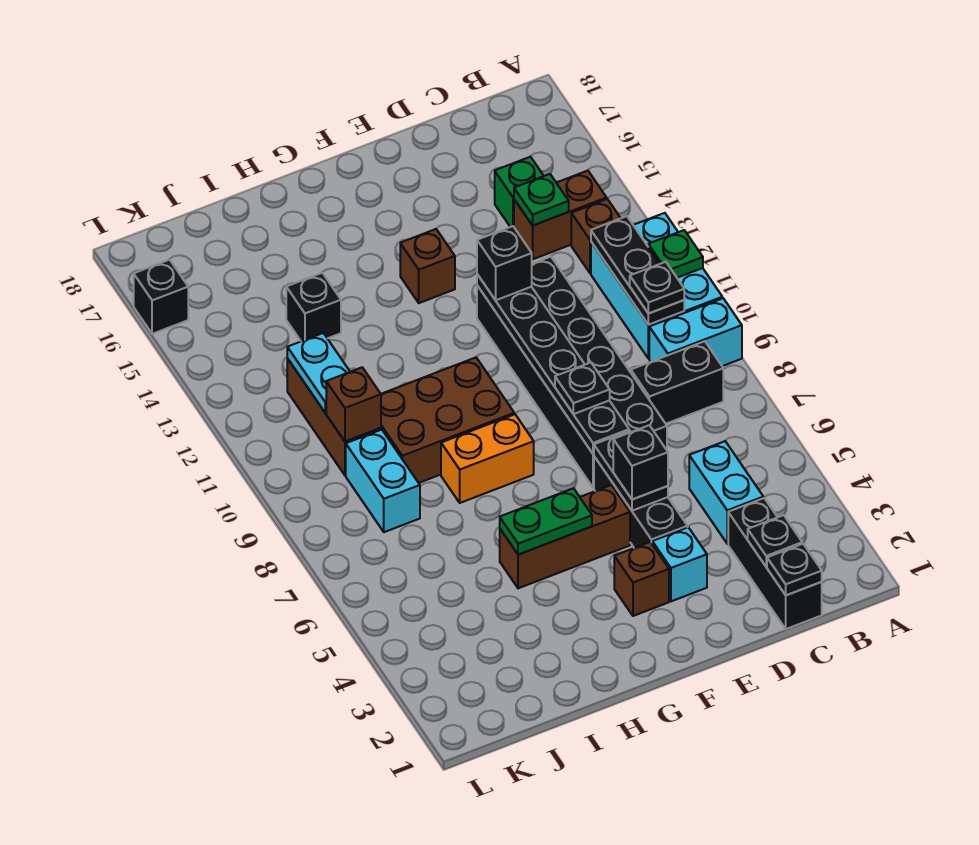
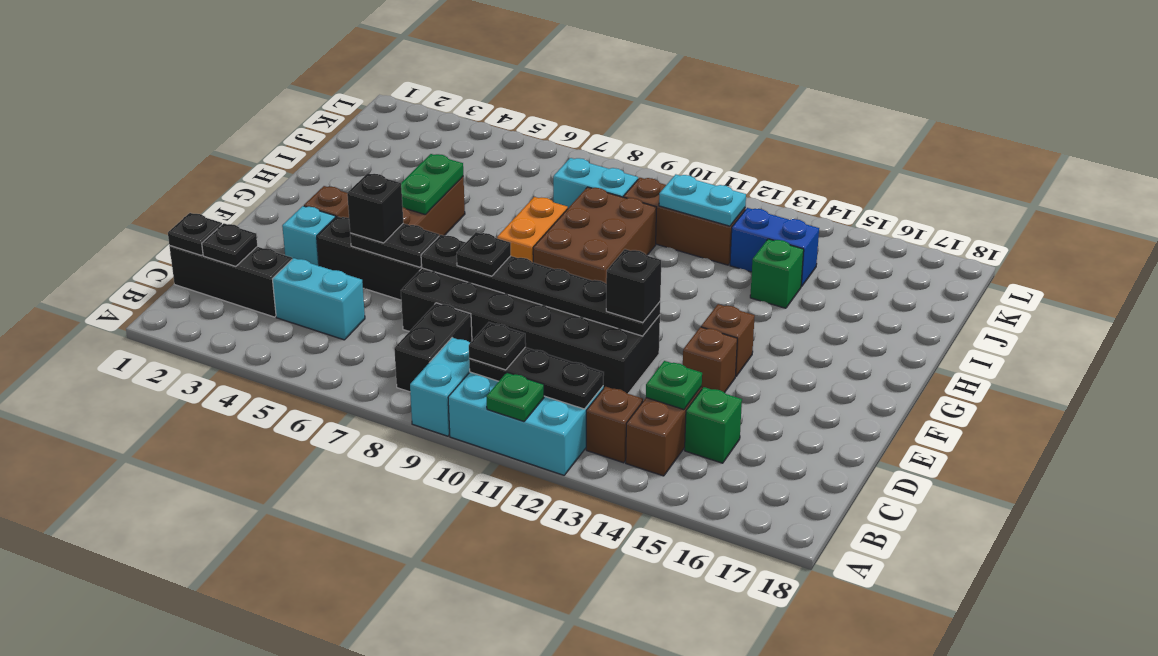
black 1x1 brick [286,273,341,341] -> green 1x1 brick [750,239,804,308]
brown 1x1 brick [326,367,381,442] -> brown 1x1 brick moved to [683,327,737,393]
none -> blue 1x2 brick [730,208,819,287]
black 1x1 brick [134,260,188,334] -> none

